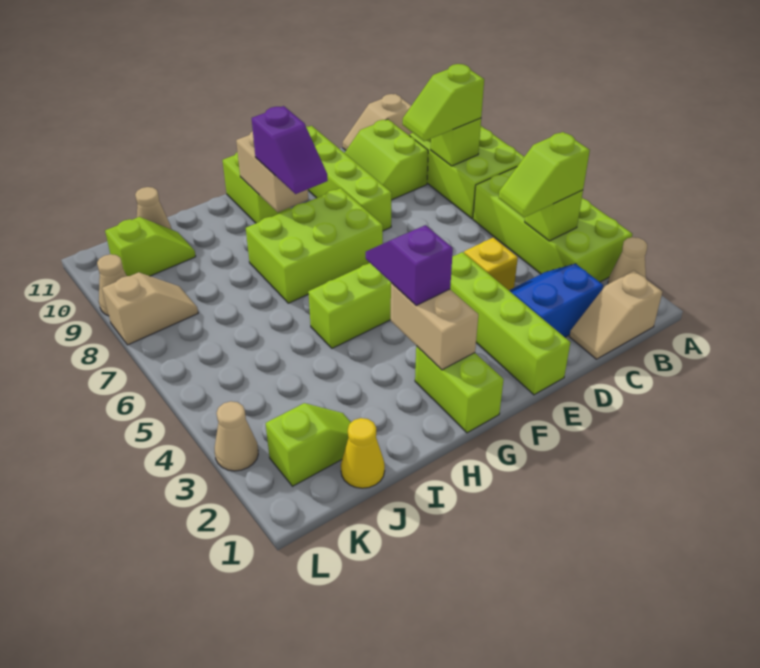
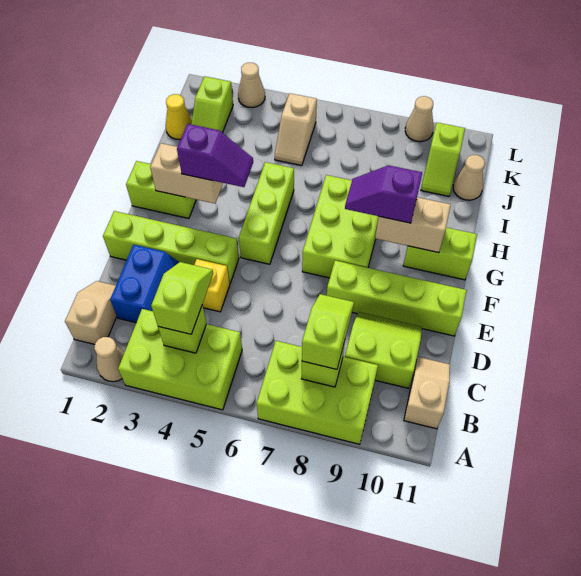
lime 2x4 brick [473,167,632,282] -> lime 2x3 brick [118,309,242,410]
tan 1x2 slope [102,272,198,345] -> tan 1x2 slope moved to [275,93,317,166]

